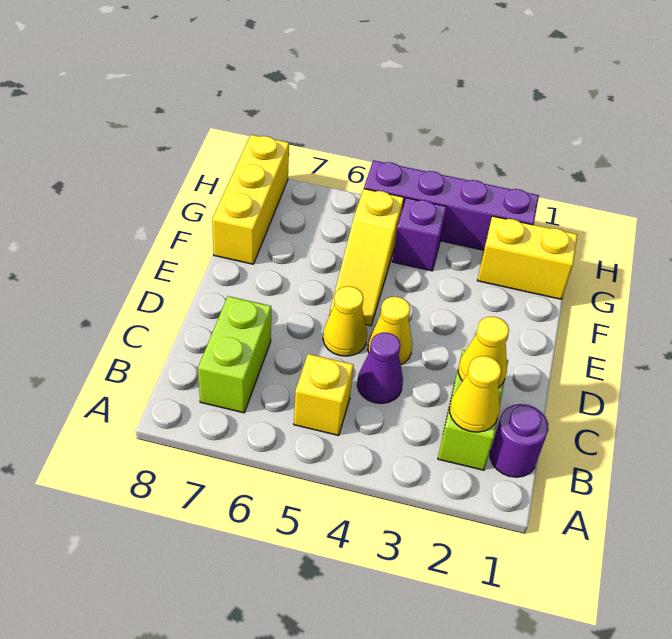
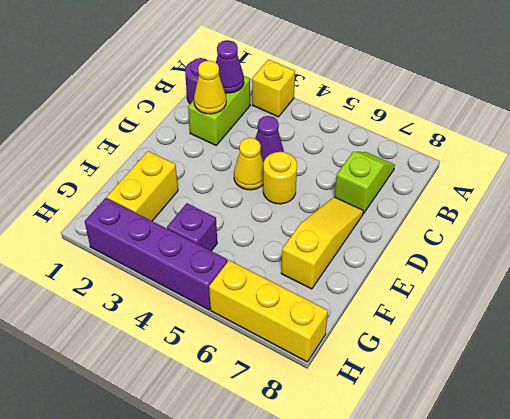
yellow 1x1 cone [450,356,501,432] -> purple 1x1 cone [216,40,244,93]
yellow 1x1 brick [294,354,354,435] -> yellow 1x1 brick moved to [252,60,295,117]
lime 1x2 brick [198,296,271,413] -> lime 1x2 slope [335,152,395,214]
yellow 1x1 cone [323,286,367,356] -> yellow 1x1 round brick [263,152,297,204]
yellow 1x3 slope [330,189,404,326] -> yellow 1x3 slope moved to [281,197,363,289]
yellow 1x3 brick [212,135,289,264] -> yellow 1x3 brick turned to [209,260,328,362]
yellow 1x2 brick [477,216,577,299] -> yellow 1x2 brick turned to [107,151,178,221]

